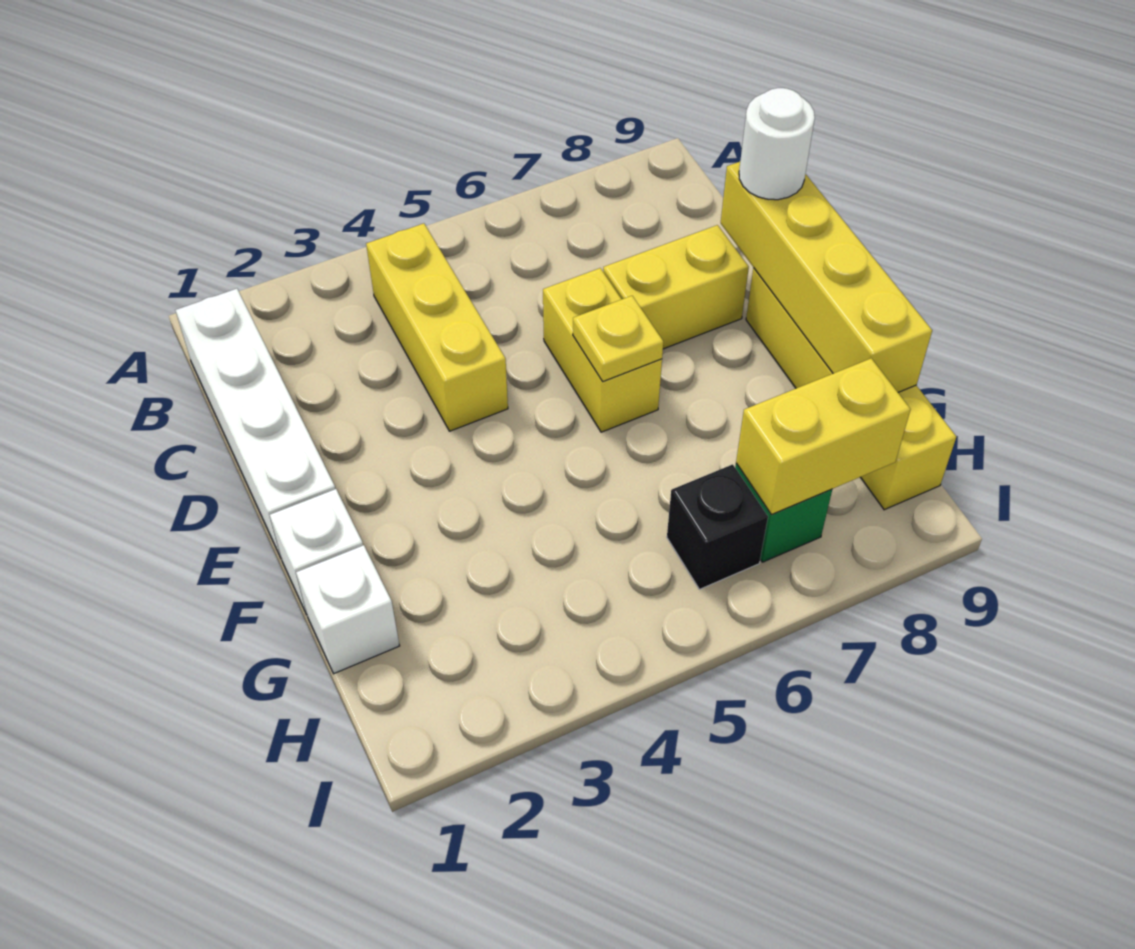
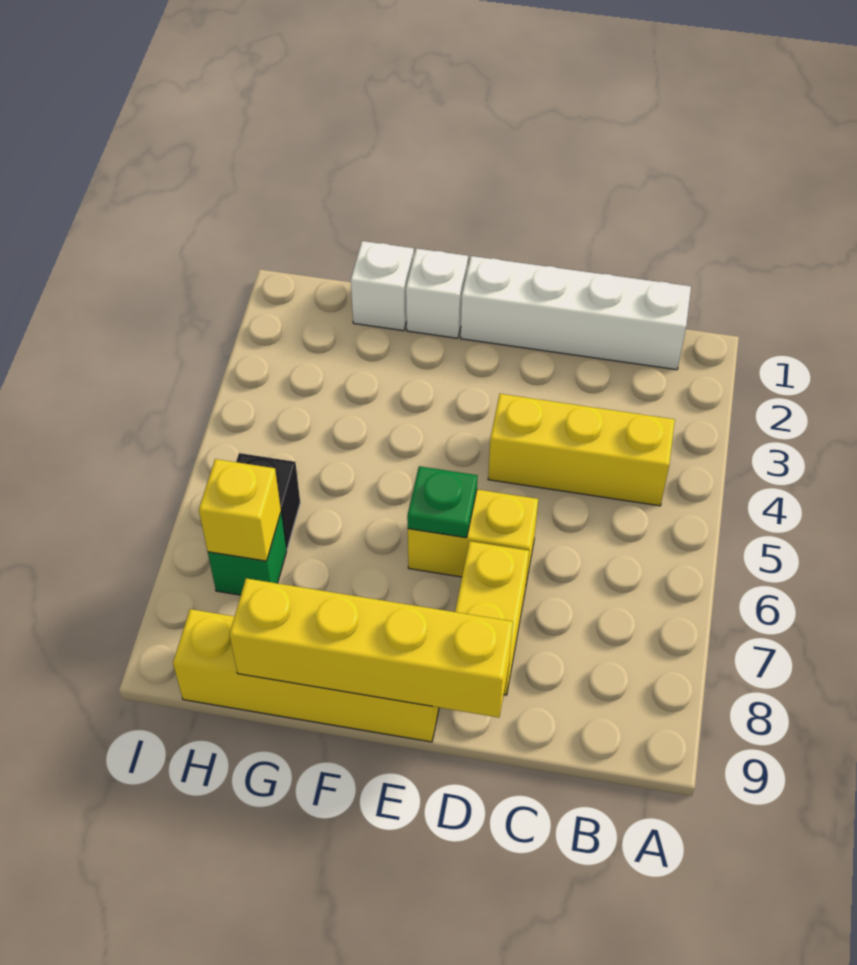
white 1x1 round brick [739,88,815,200] -> none
yellow 1x1 plate [573,296,663,381] -> green 1x1 plate [407,466,478,538]
yellow 1x2 brick [736,358,911,515] -> yellow 1x1 brick [199,459,281,561]

